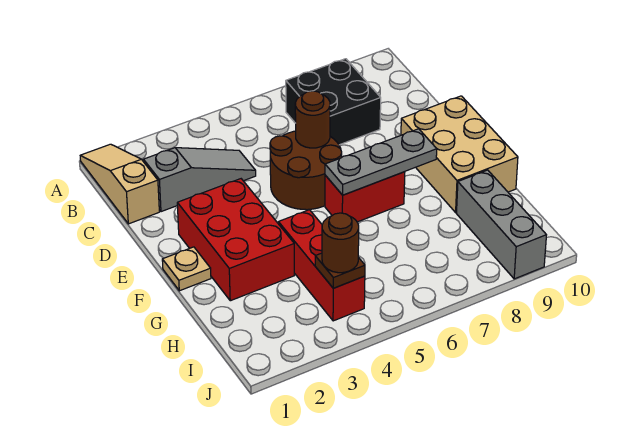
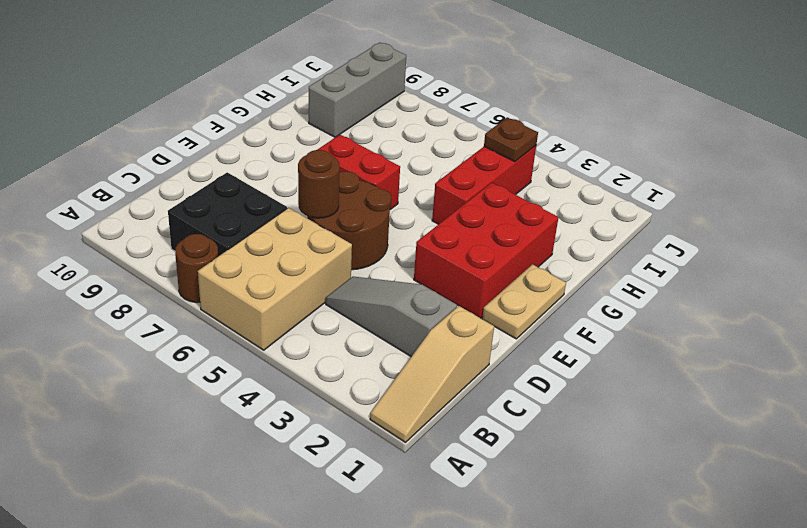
tan 2x3 brick [401,96,518,212] -> tan 2x3 brick moved to [198,208,352,350]
tan 1x1 plate [162,247,211,291] -> tan 1x2 plate [482,264,566,339]
grey 1x3 plate [325,129,437,195] -> none
brown 1x1 round brick [322,213,359,273] -> brown 1x1 round brick moved to [175,234,218,303]

